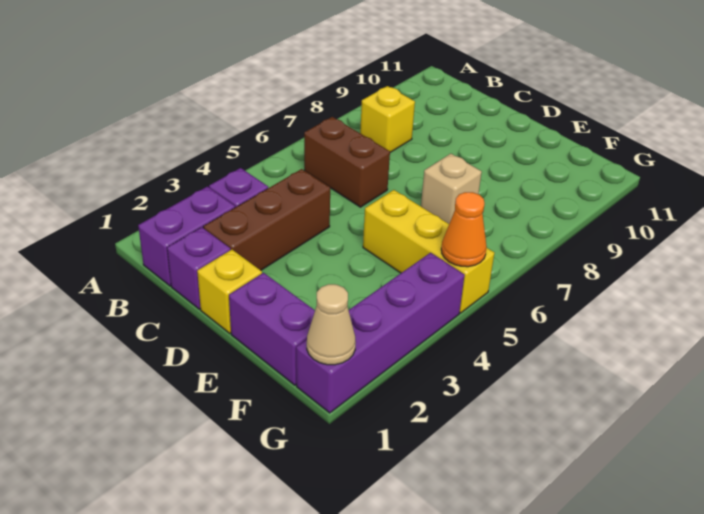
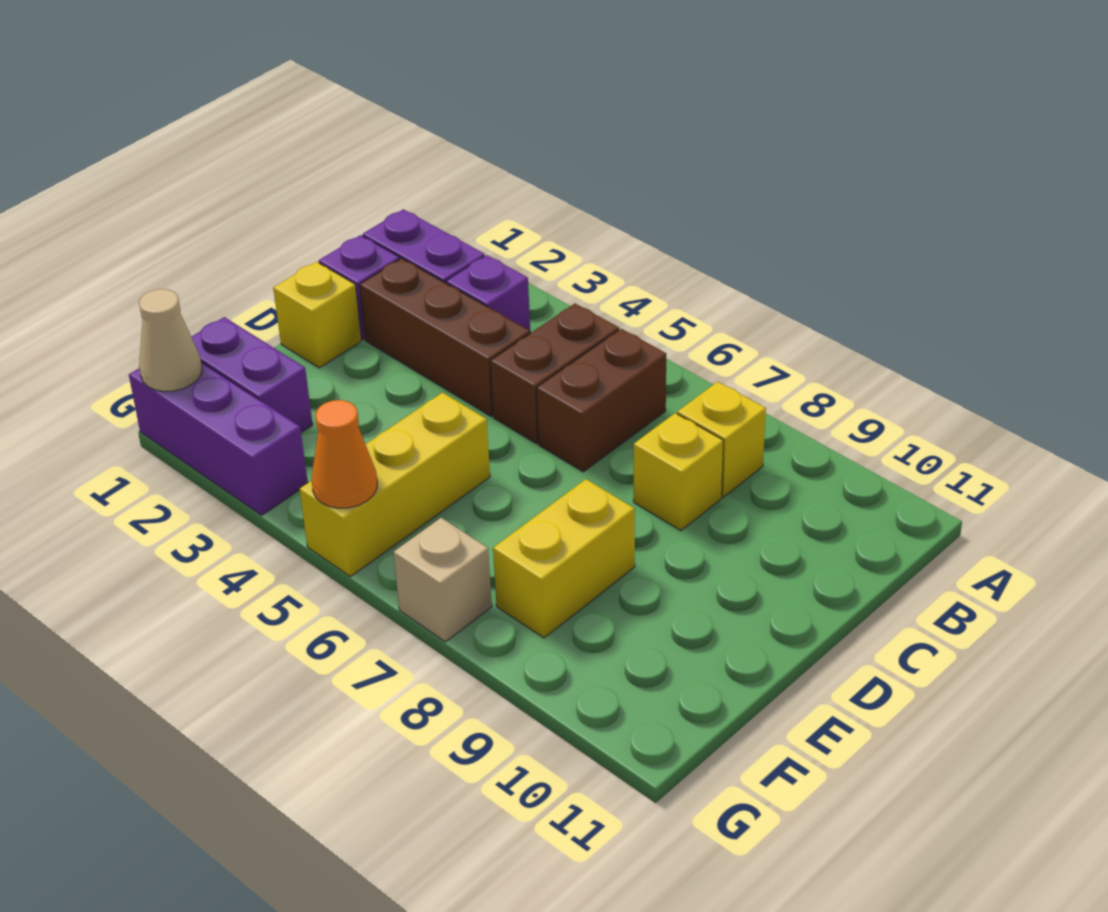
none -> brown 1x2 brick [490,304,619,444]
none -> yellow 1x1 brick [634,413,724,531]
purple 1x2 brick [229,273,315,385] -> purple 1x2 brick turned to [191,317,313,433]
tan 1x1 brick [421,154,482,224] -> tan 1x1 brick moved to [393,518,492,642]
none -> yellow 1x2 brick [493,479,635,638]
purple 1x4 brick [296,253,465,413] -> purple 1x3 brick [129,363,308,515]

